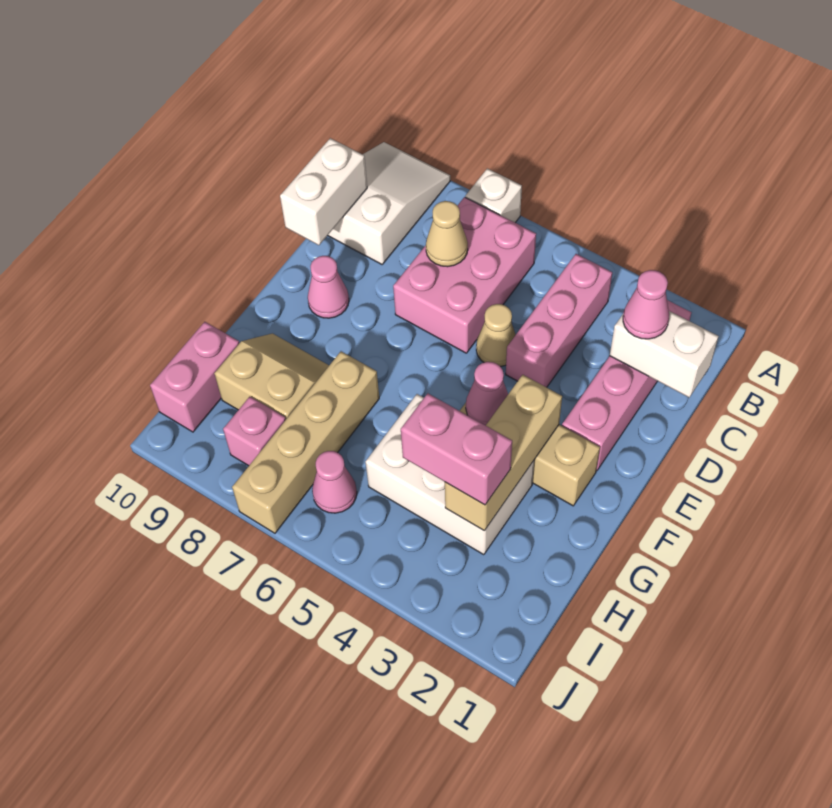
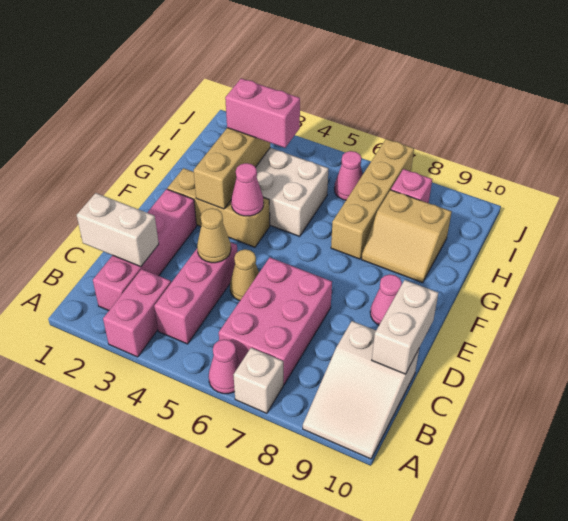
pink 1x1 cone [623,270,669,339] -> pink 1x1 cone moved to [209,339,240,394]
tan 1x1 cone [426,201,468,267] -> tan 1x1 cone moved to [197,208,231,263]
pink 1x2 brick [150,322,239,432] -> pink 1x2 brick moved to [103,269,171,357]

